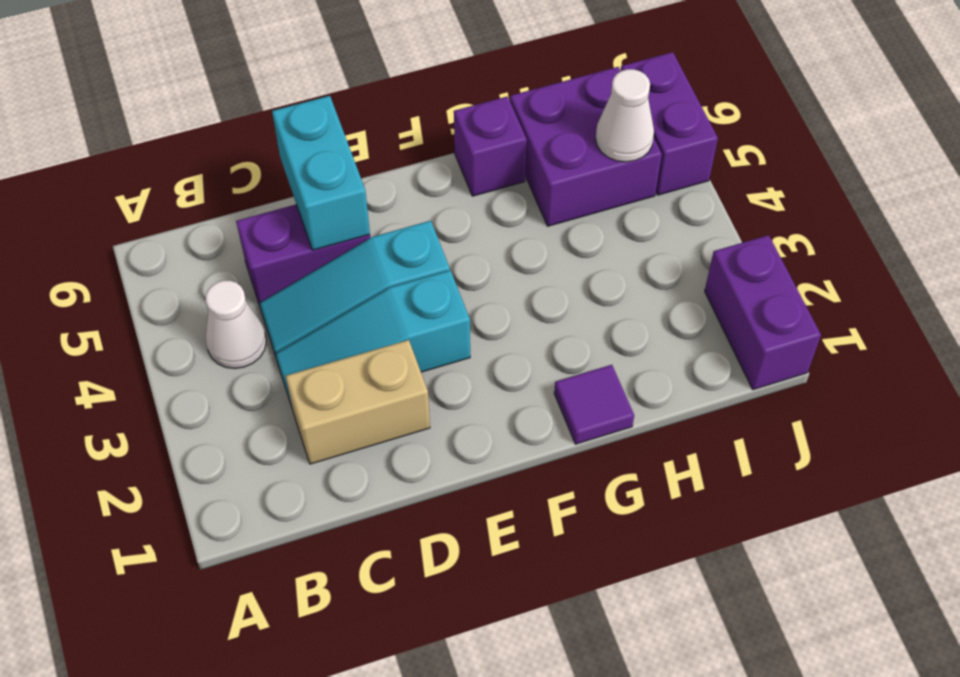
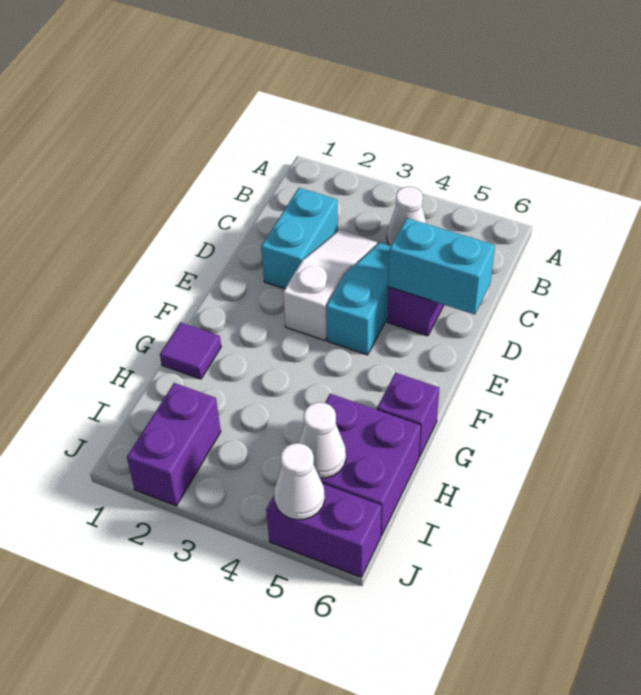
tan 1x2 brick [286,340,430,464] -> cyan 1x2 brick [261,188,338,289]
cyan 1x3 slope [275,270,470,410] -> white 1x3 slope [283,230,378,340]
purple 1x2 brick [705,235,821,390] -> purple 1x2 brick turned to [127,383,221,506]
none -> white 1x1 cone [274,443,325,520]

